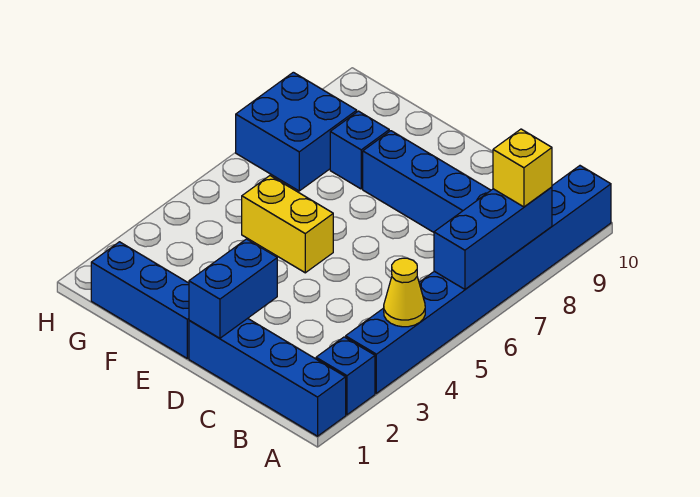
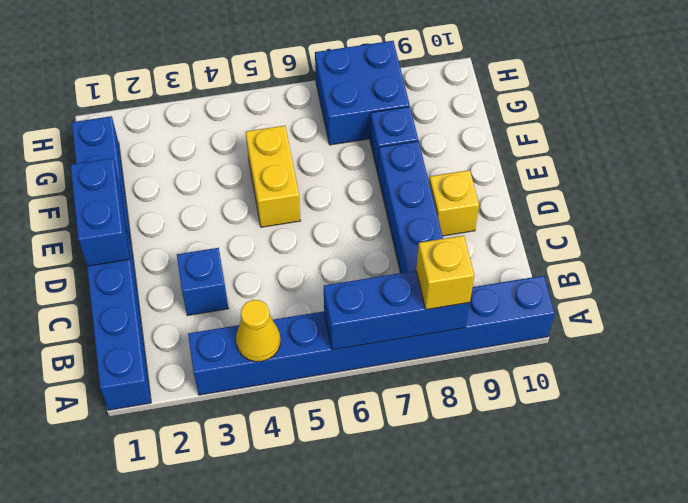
blue 1x1 brick [316,337,375,415] -> blue 1x1 brick moved to [177,248,229,316]
blue 1x2 brick [189,239,277,338] -> blue 1x2 brick turned to [70,158,130,266]
none -> yellow 1x1 brick [429,170,479,236]

